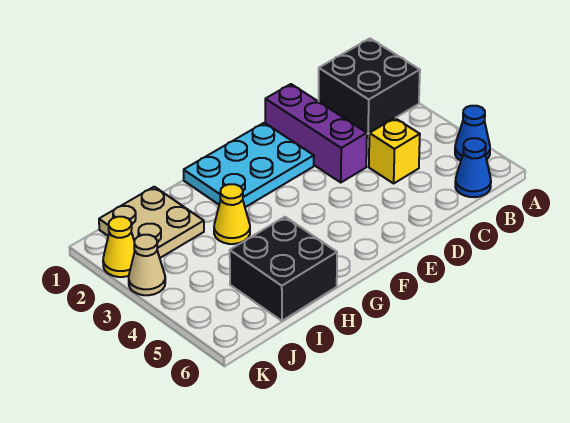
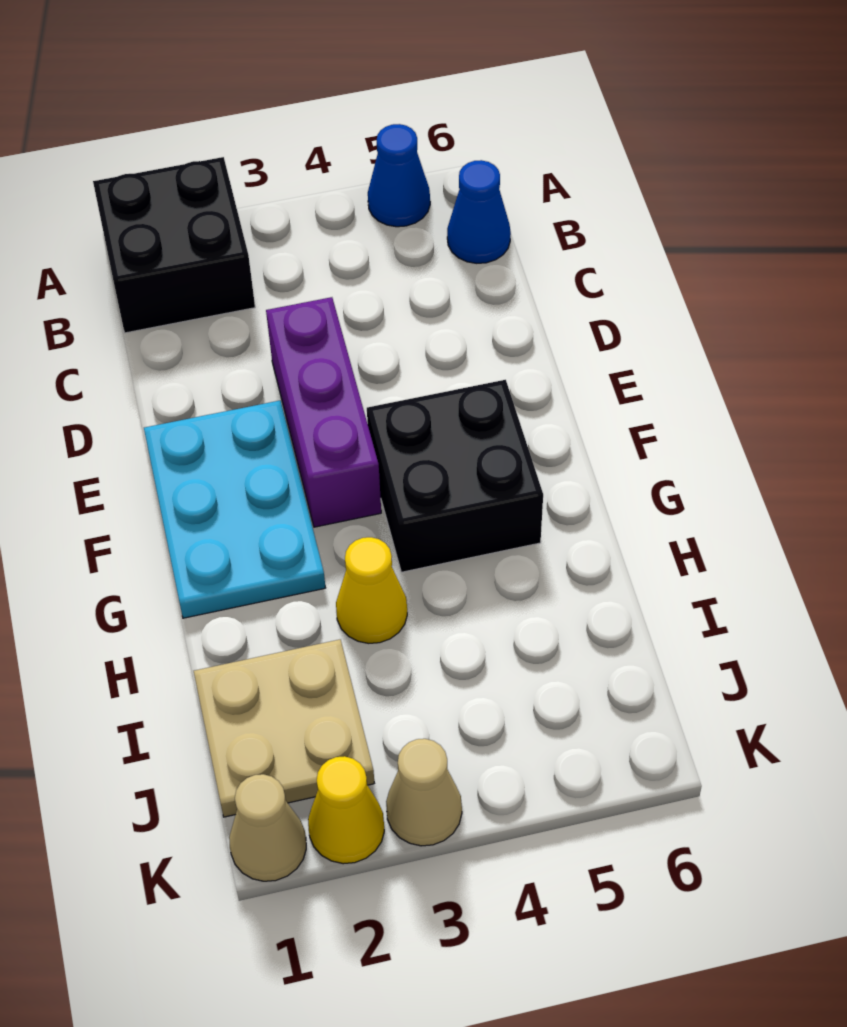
yellow 1x1 brick [369,118,420,183] -> none
purple 1x3 brick [265,84,367,183] -> purple 1x3 brick turned to [266,297,381,527]
black 2x2 brick [230,217,337,321] -> black 2x2 brick moved to [367,380,543,572]
none -> tan 1x1 cone [229,774,306,881]

